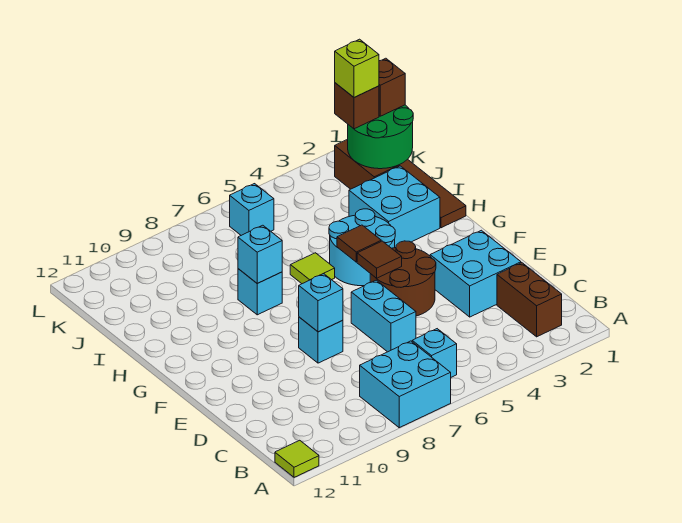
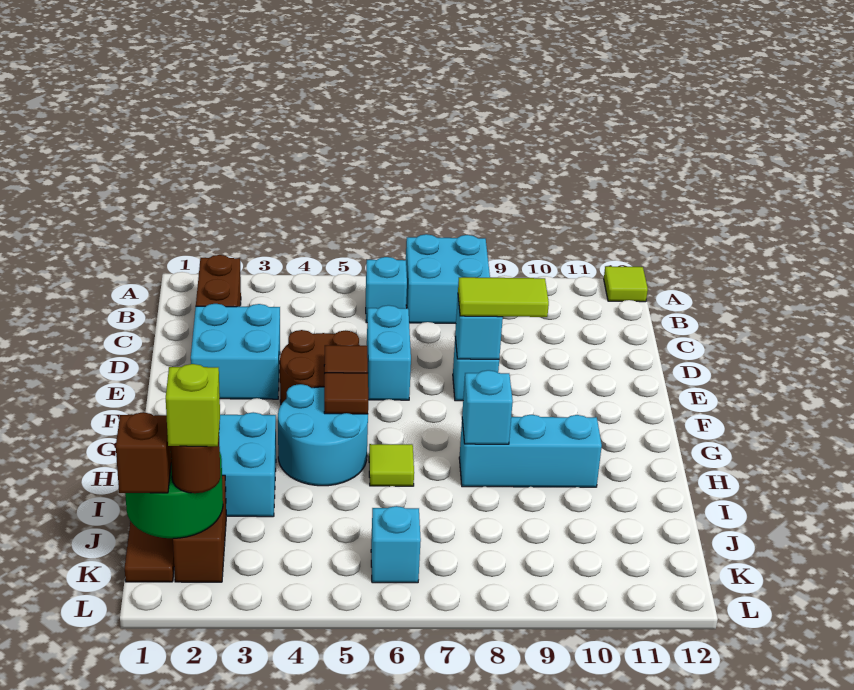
none -> lime 1x2 tile [458,277,549,317]
cyan 1x1 brick [238,269,282,315] -> cyan 1x3 brick [459,415,602,487]
brown 1x1 brick [335,83,379,129] -> brown 1x1 round brick [171,437,220,493]

